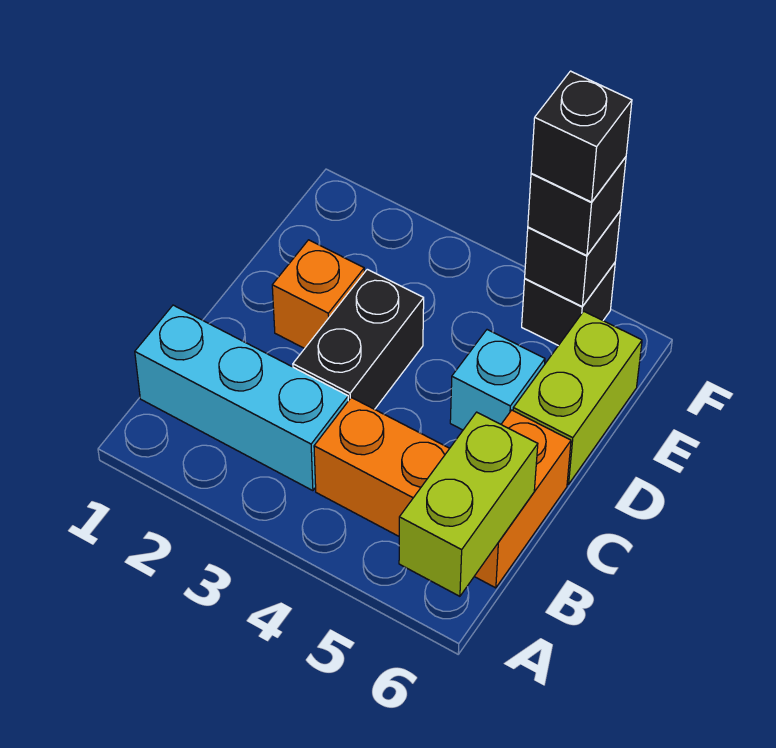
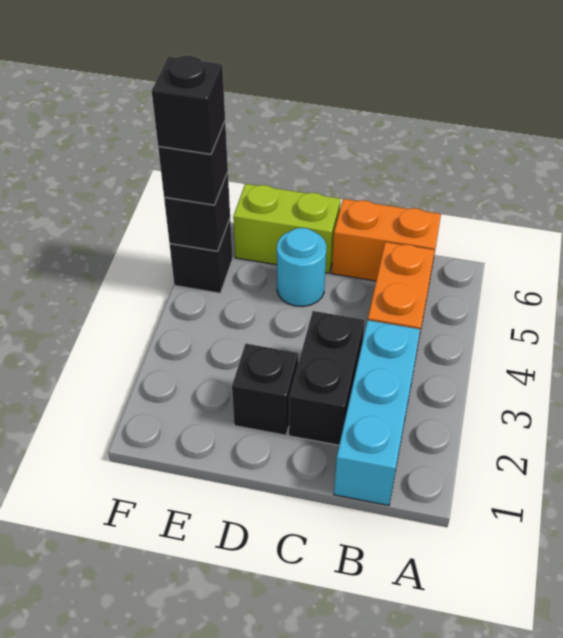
lime 1x2 brick [399,412,538,596] -> none
black 1x2 brick [293,269,424,409] -> black 1x2 brick turned to [289,311,365,445]
orange 1x1 brick [272,240,364,349] -> black 1x1 brick [232,344,298,435]
cyan 1x1 brick [450,330,545,430] -> cyan 1x1 round brick [277,228,327,307]

